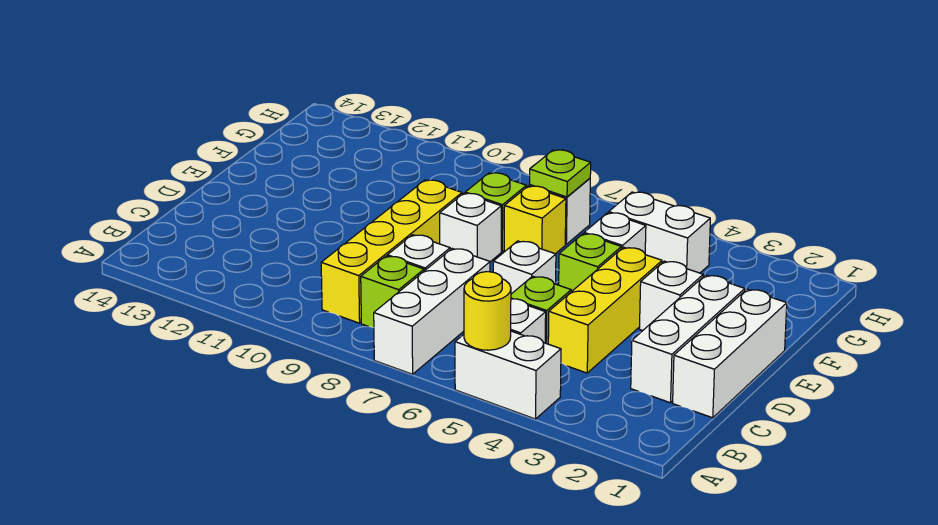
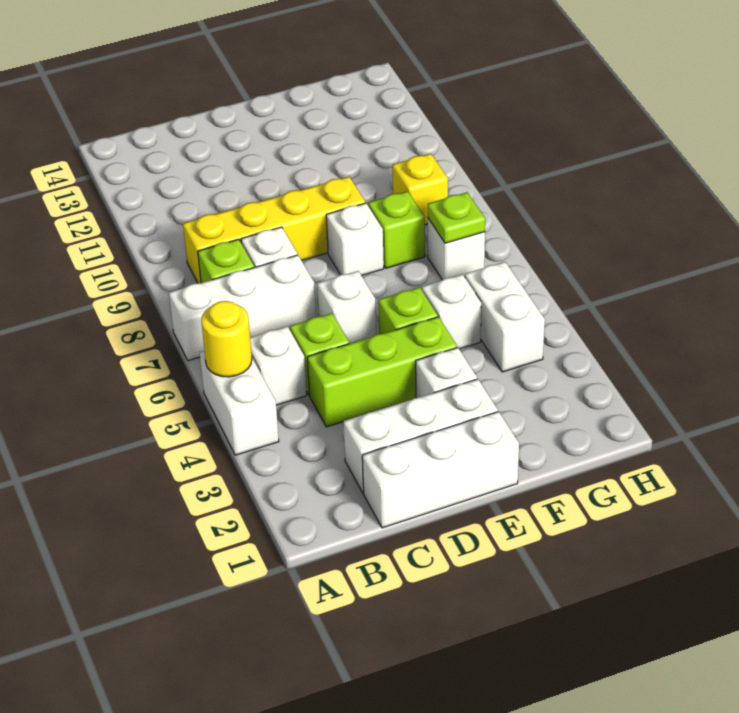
yellow 1x3 brick [548,247,662,373] -> lime 1x3 brick [307,317,457,427]
yellow 1x1 brick [504,186,566,254] -> yellow 1x1 brick moved to [392,154,448,225]

